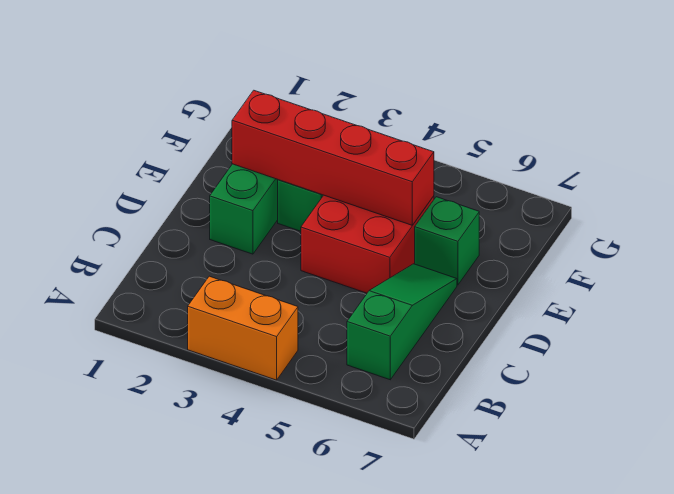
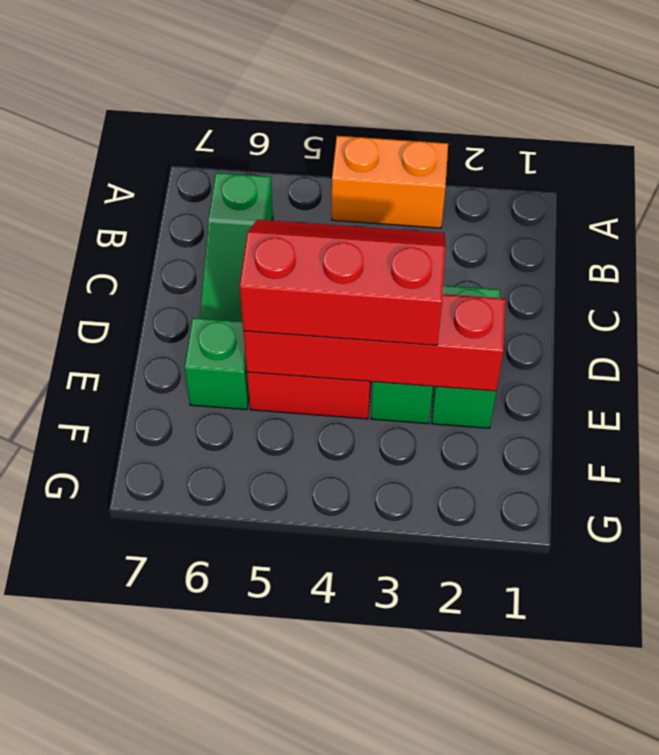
none -> red 2x3 slope [240,220,446,345]

